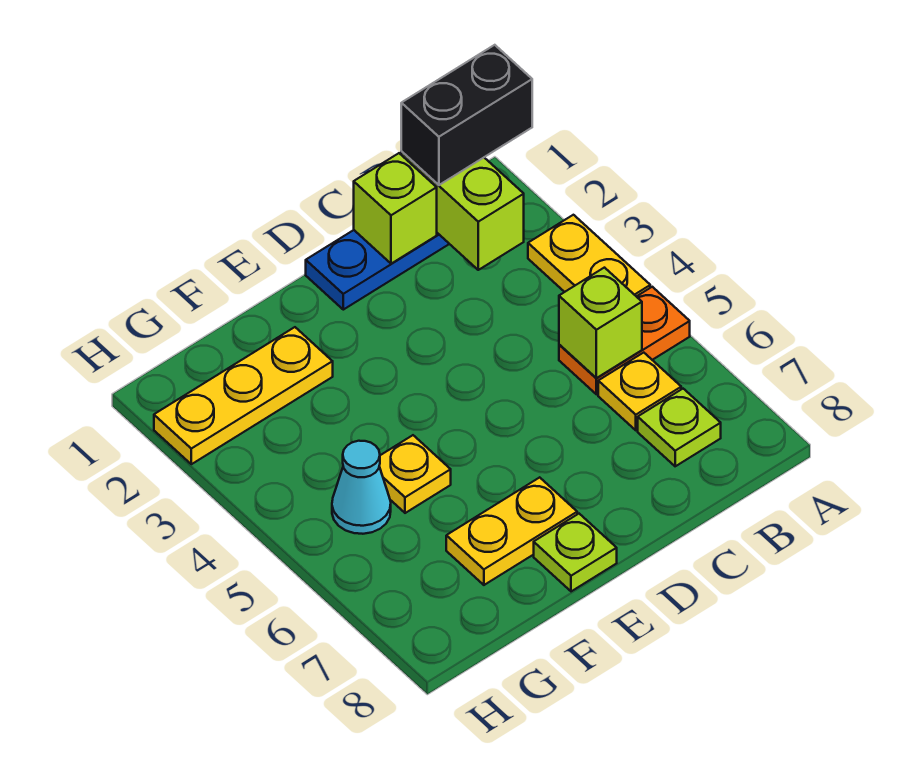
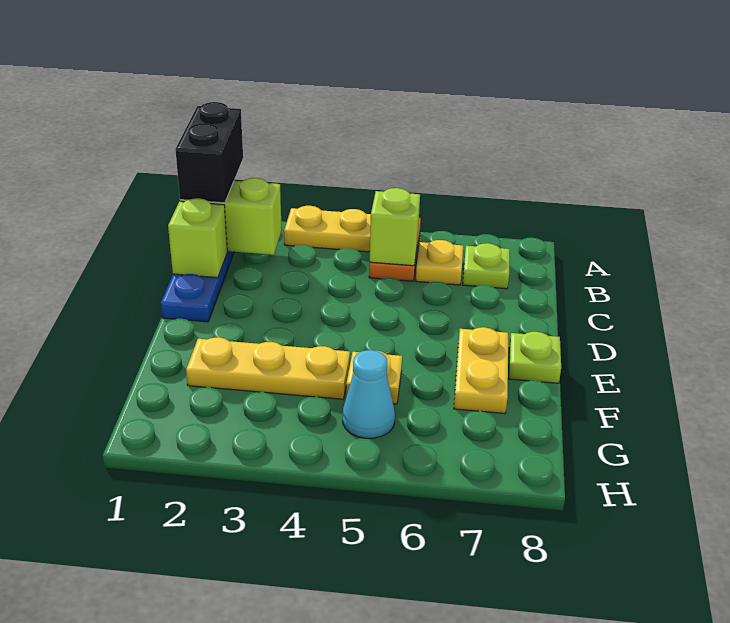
yellow 1x3 plate [154,327,333,464] -> yellow 1x3 plate turned to [186,337,350,399]

